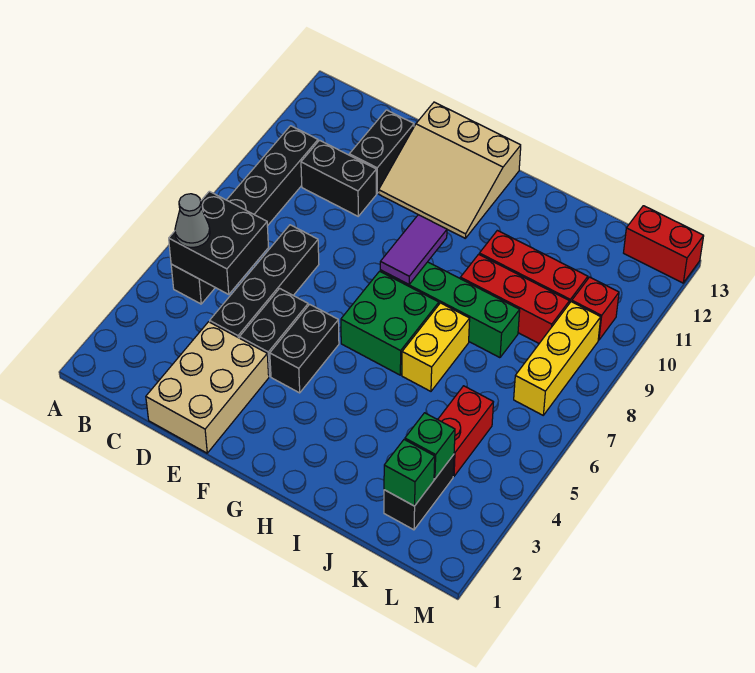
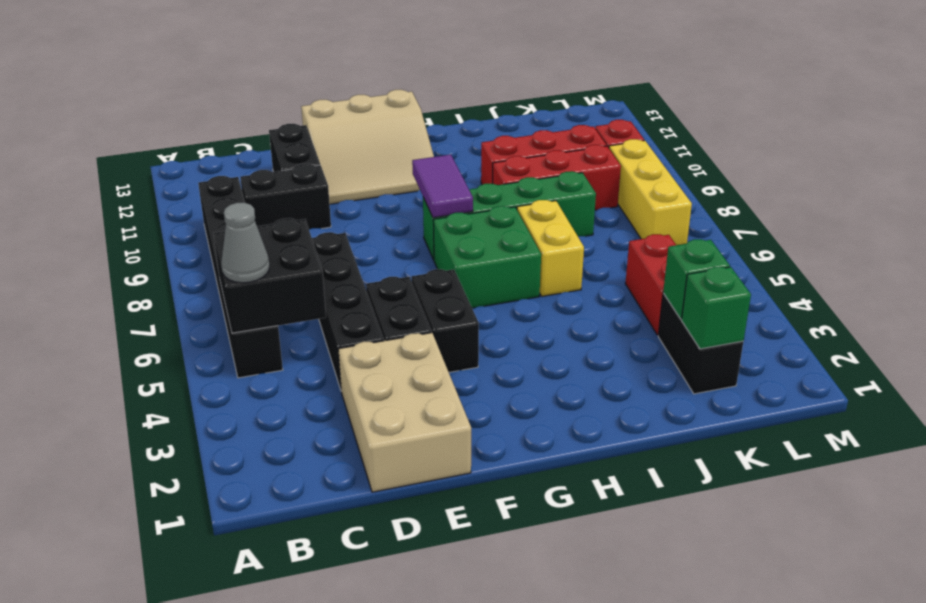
red 1x2 brick [624,206,704,283] -> none

